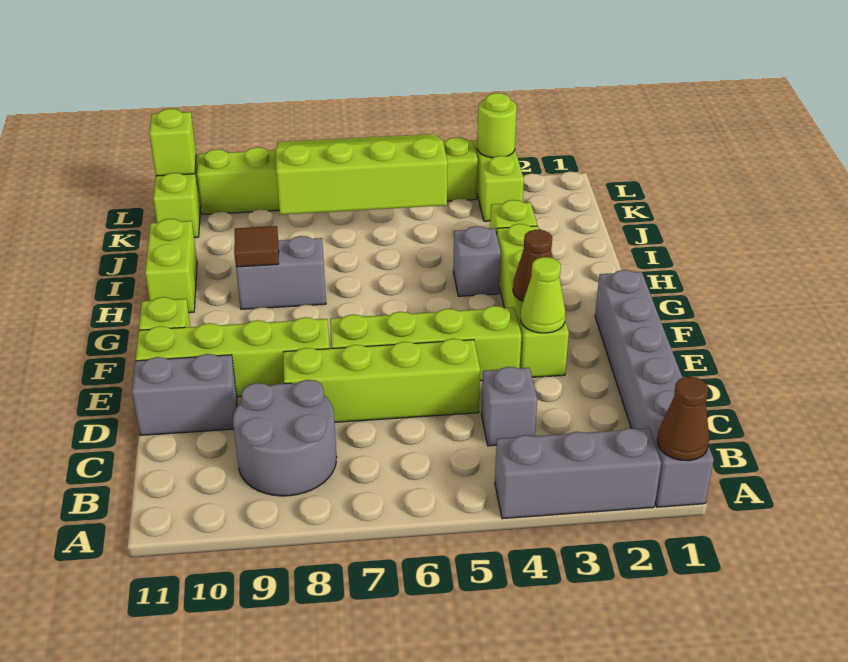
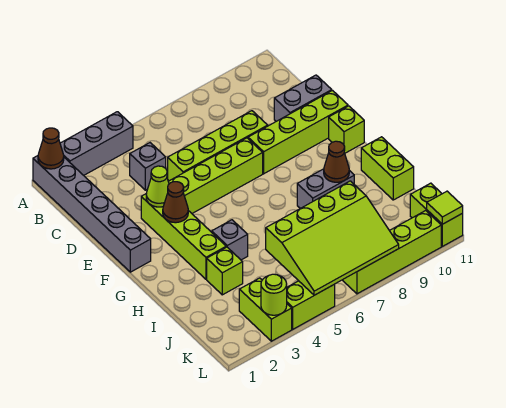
grey 2x2 round brick [233,380,337,496] -> none
brown 1x1 tile [234,226,279,267] -> brown 1x1 cone [324,141,349,182]
lime 1x1 brick [149,109,196,176] -> lime 1x1 tile [427,191,463,224]

